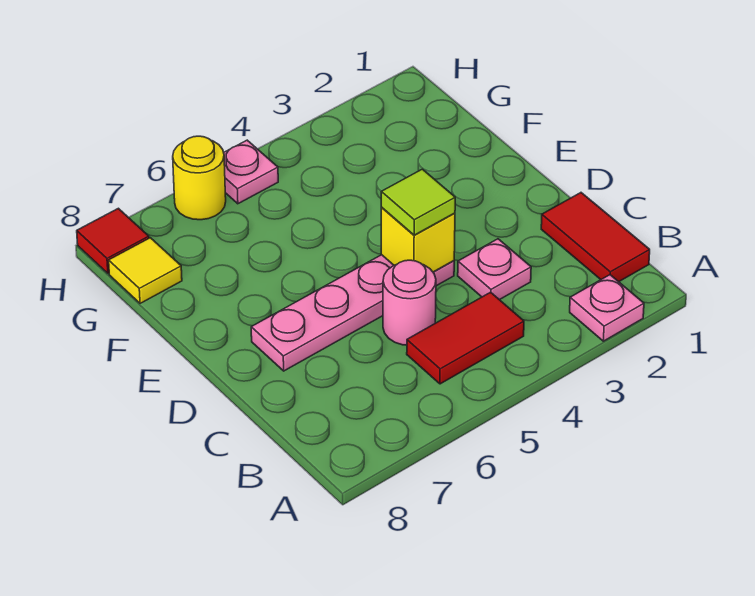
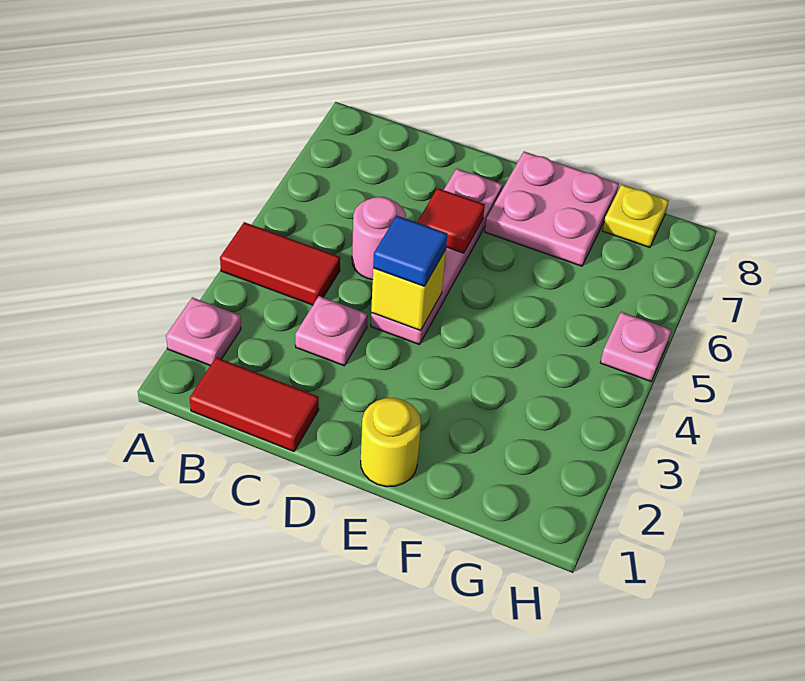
red 1x2 tile [407,292,524,384] -> red 1x2 tile turned to [220,222,340,305]
lime 1x1 tile [381,169,455,235] -> blue 1x1 tile [373,216,448,286]
none -> pink 2x2 plate [485,152,619,266]
yellow 1x1 tile [109,238,182,303] -> yellow 1x1 plate [602,184,669,247]
yellow 1x1 round brick [173,136,226,220] -> yellow 1x1 round brick moved to [361,398,421,487]
red 1x1 tile [77,208,149,273] -> red 1x1 tile moved to [417,188,485,253]

